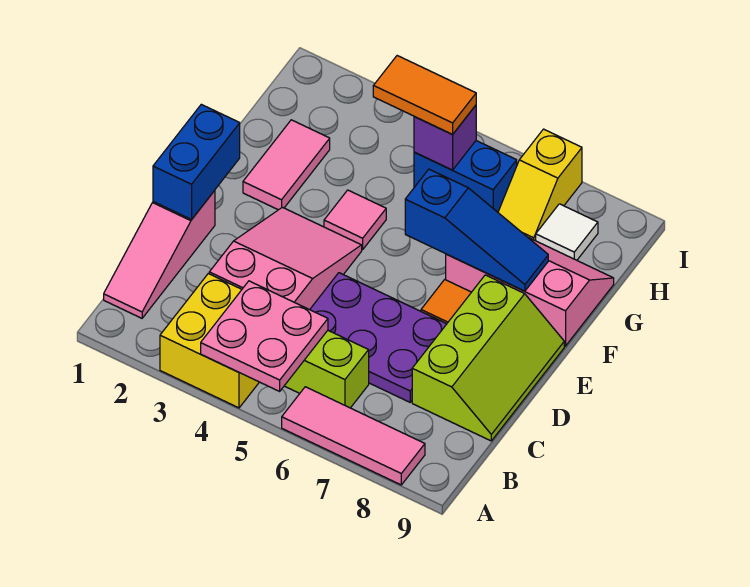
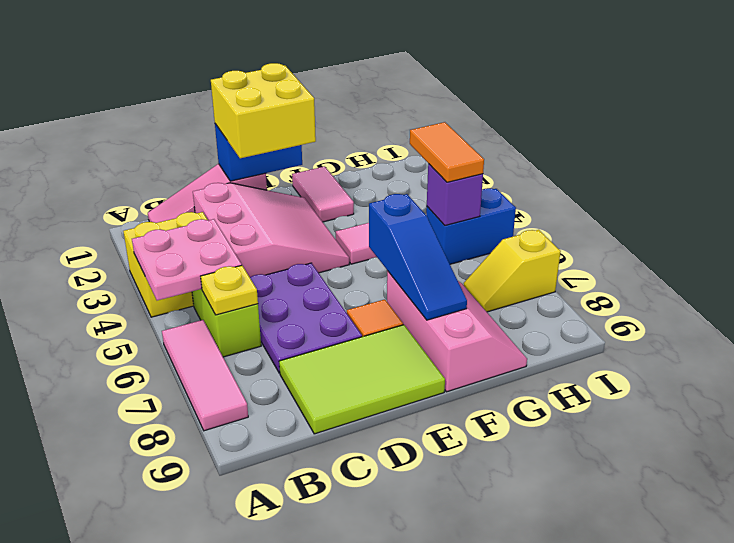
none -> yellow 1x1 plate [201,265,258,315]
pink 2x3 slope [209,207,362,310] -> pink 3x3 slope [193,183,349,277]
lime 2x3 slope [412,275,564,441] -> lime 2x3 tile [279,325,445,434]
none -> yellow 2x2 brick [211,63,316,158]
pink 1x2 tile [243,120,330,210] -> pink 1x2 tile turned to [292,166,354,222]
blue 1x2 brick [414,141,517,212] -> blue 1x2 brick turned to [426,188,516,264]
white 1x1 tile [536,204,598,260] -> none

